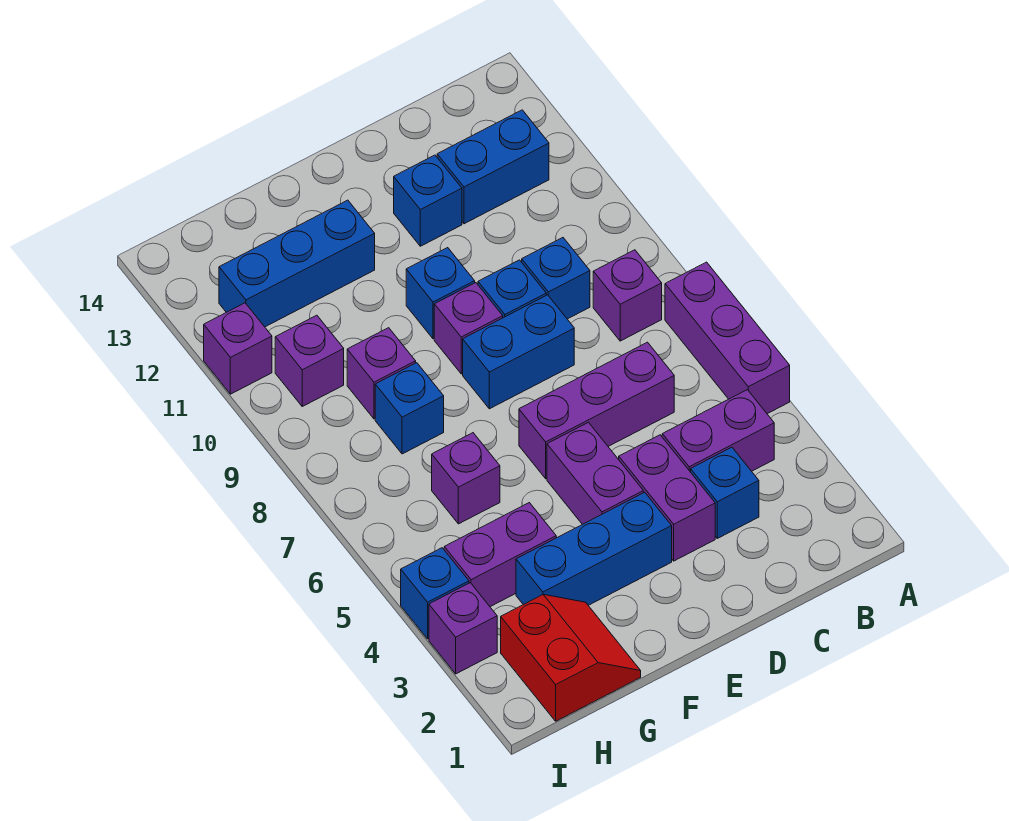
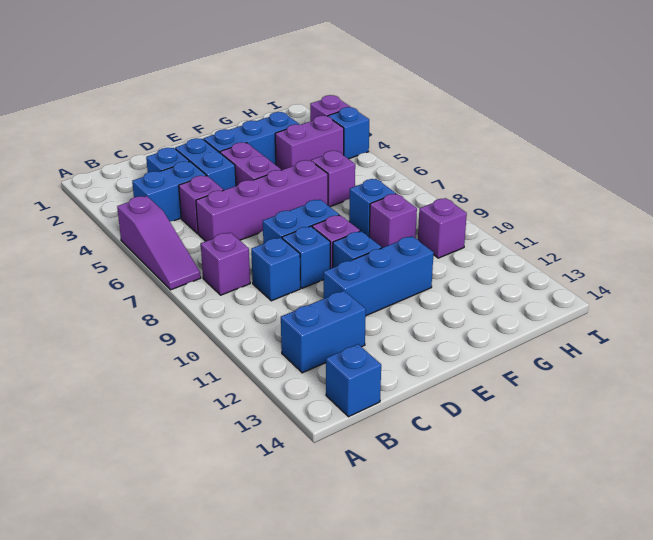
purple 1x3 brick [665,262,790,414] -> purple 1x3 slope [117,196,201,290]
purple 1x2 brick [662,390,774,472] -> blue 1x2 brick [132,161,206,221]
purple 1x3 brick [519,342,674,479] -> purple 1x4 brick [196,160,328,241]
purple 1x2 brick [619,435,715,561] -> blue 1x2 brick [175,138,236,190]
blue 1x1 brick [394,155,462,246] -> blue 1x1 brick moved to [326,344,381,417]
blue 1x3 brick [219,200,375,327] -> blue 1x3 brick moved to [324,236,434,316]
red 2x2 slope [501,595,641,721] -> none
purple 1x1 brick [204,303,272,394] -> purple 1x1 brick moved to [179,176,223,234]

